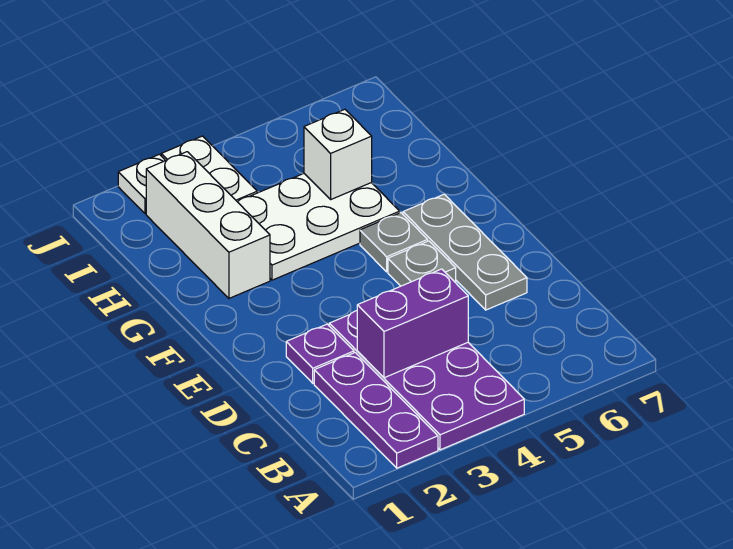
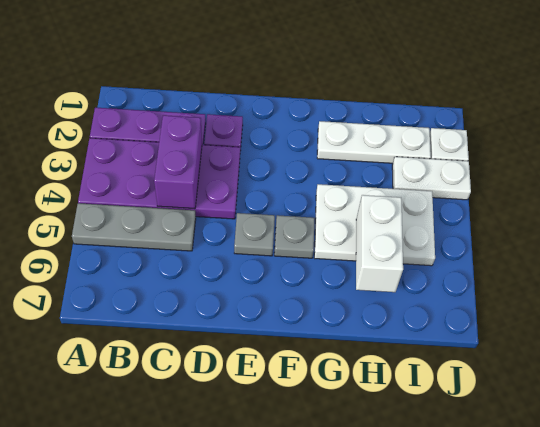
grey 1x3 plate [403,194,527,310] -> grey 1x3 plate moved to [72,203,196,251]
white 1x3 brick [146,152,270,298] -> white 1x3 plate [317,121,431,163]
white 2x3 plate [238,174,400,280] -> white 2x3 plate turned to [314,184,435,266]
white 1x1 brick [304,109,372,199] -> white 1x2 brick [356,195,403,292]

